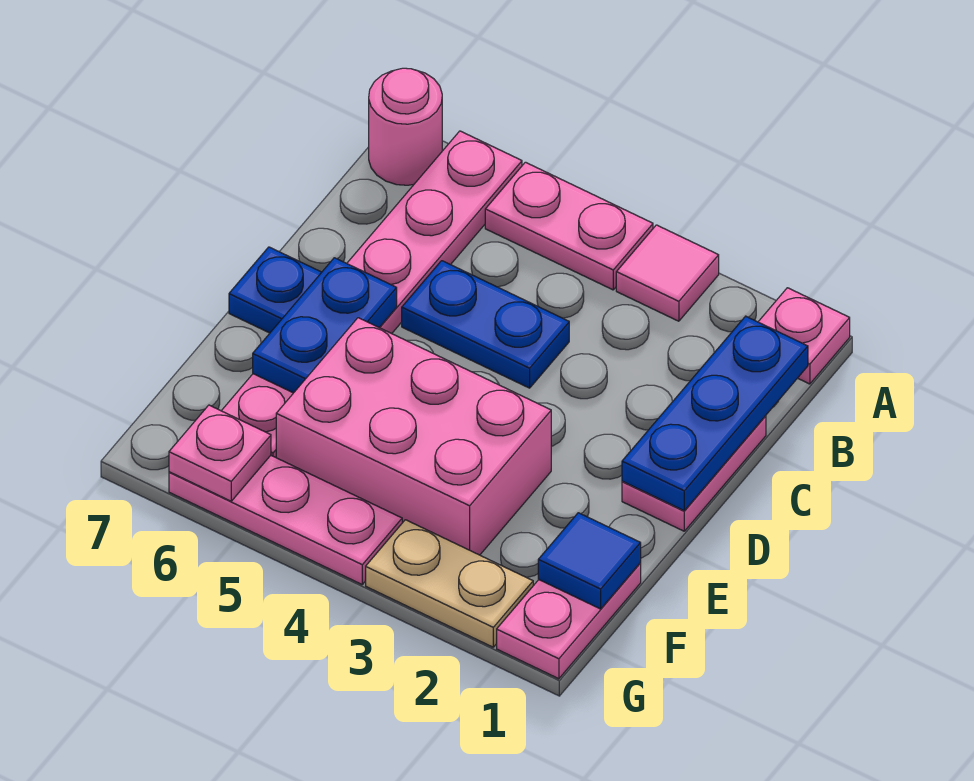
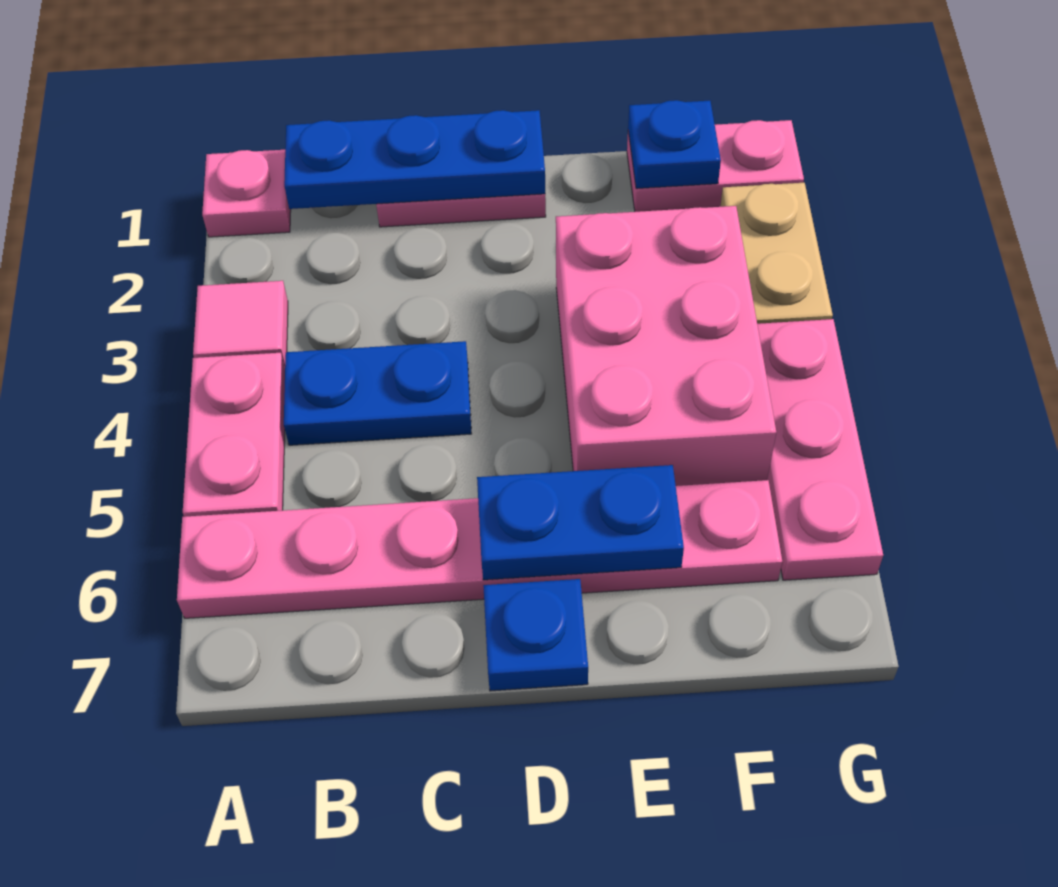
pink 1x1 round brick [369,68,442,185] -> none
blue 1x2 plate [402,261,569,388] -> blue 1x2 plate turned to [284,341,471,445]
blue 1x1 tile [538,513,641,609] -> blue 1x1 plate [628,100,721,189]
pink 1x1 plate [169,405,271,501] -> none

